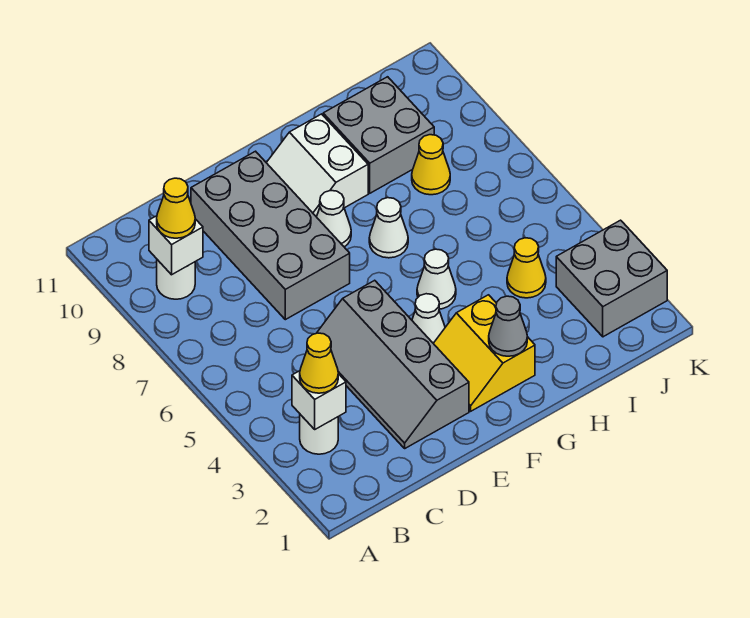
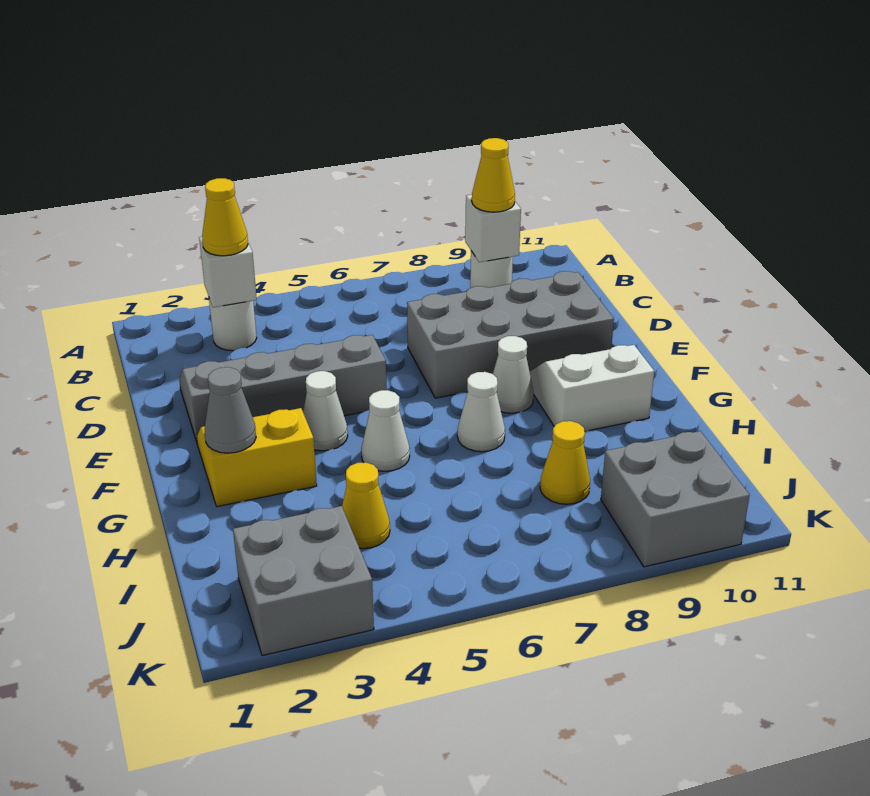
grey 2x2 brick [323,77,434,193] -> grey 2x2 brick moved to [601,431,750,567]

